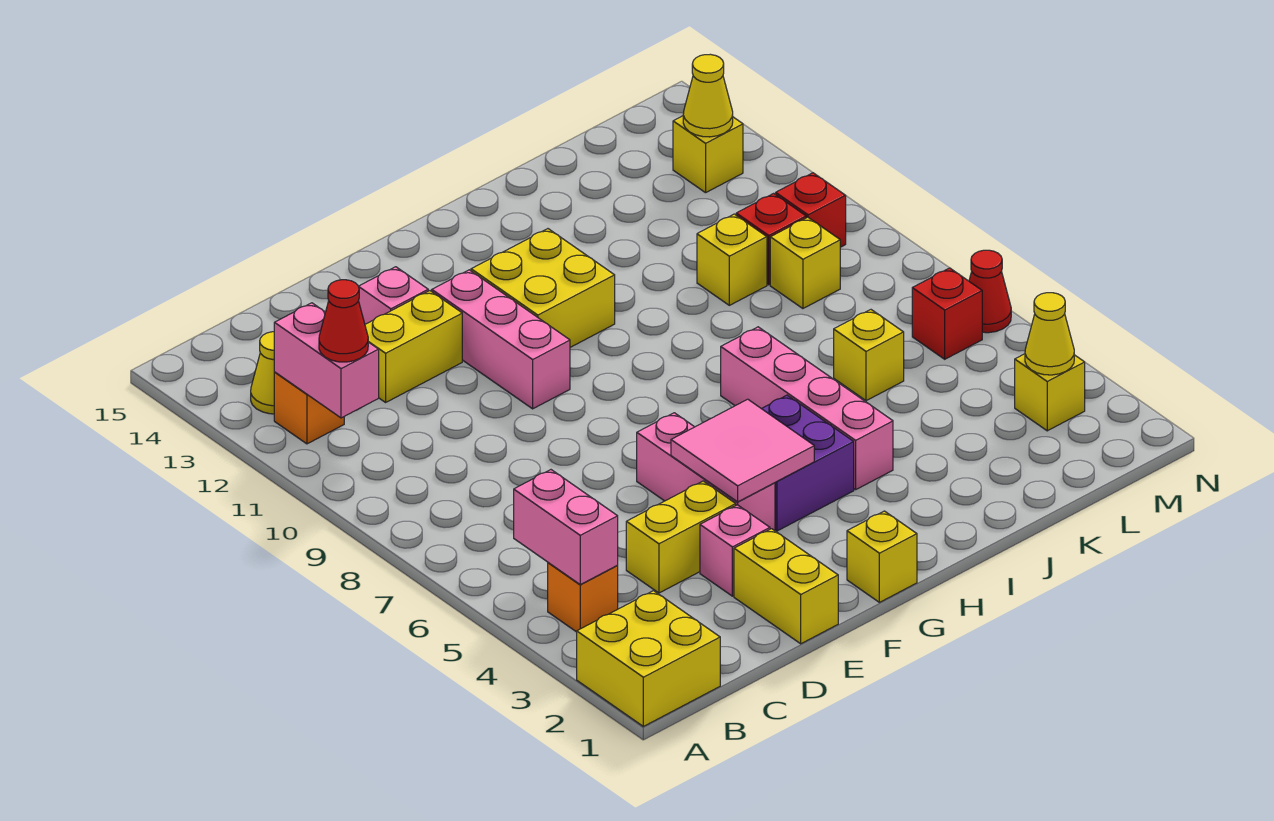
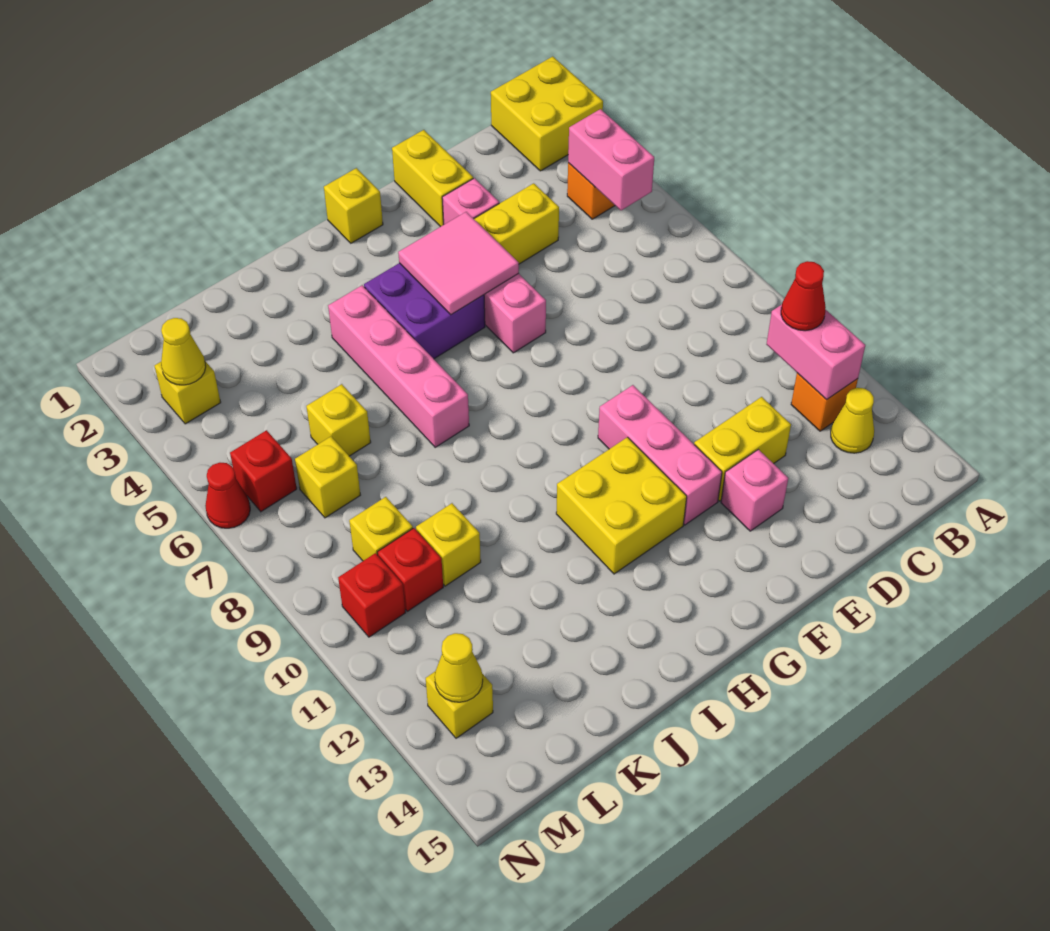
none -> yellow 1x1 brick [295,437,360,518]

